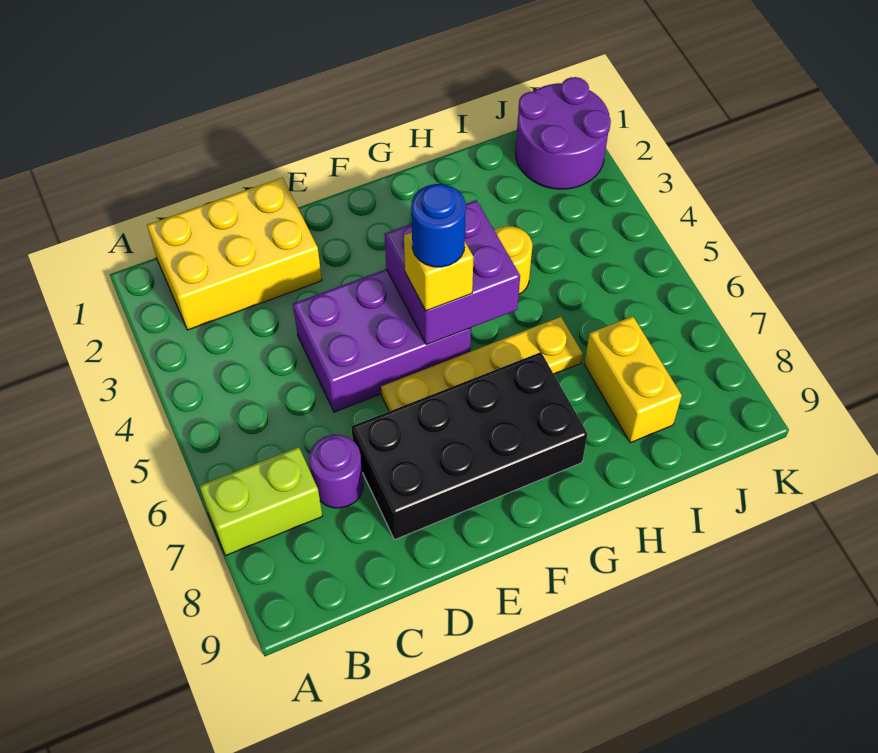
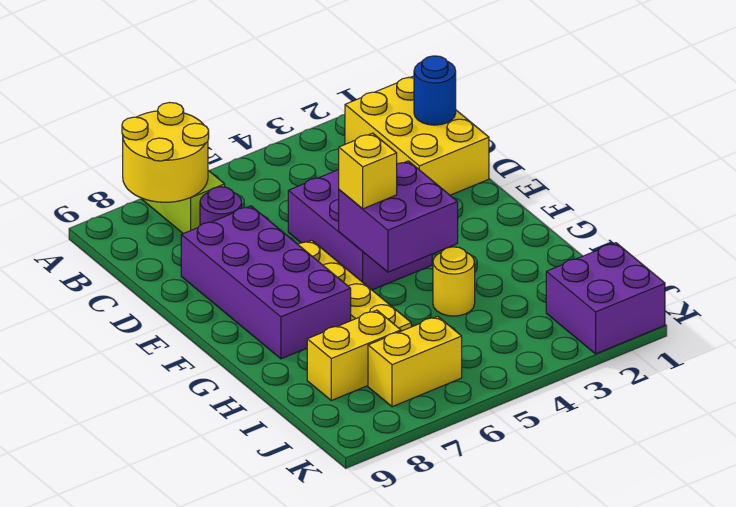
none -> yellow 2x2 round brick [122,103,209,202]
black 2x4 brick [351,352,587,540] -> purple 2x4 brick [181,206,351,359]
blue 1x1 round brick [411,184,466,267] -> blue 1x1 round brick moved to [414,56,456,125]
purple 2x2 round brick [515,77,611,189] -> purple 2x2 brick [546,243,665,354]
none -> yellow 1x2 brick [368,316,462,407]

